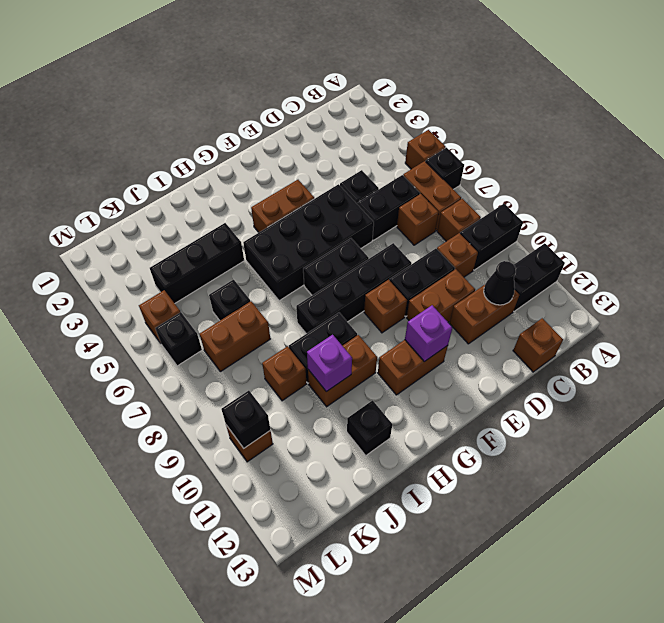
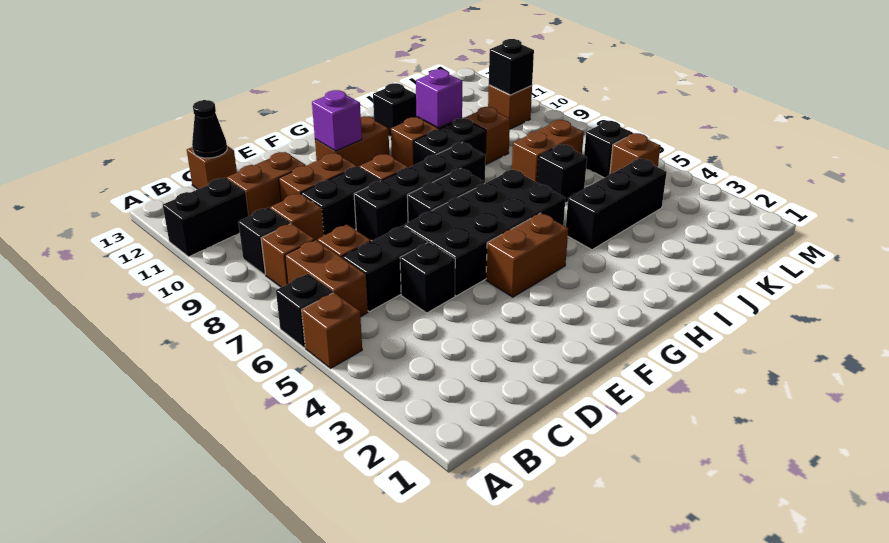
black 1x2 brick [460,204,523,270] -> black 1x1 brick [238,207,291,275]
black 1x1 cone [484,261,516,305] -> black 1x1 cone moved to [192,100,227,158]

